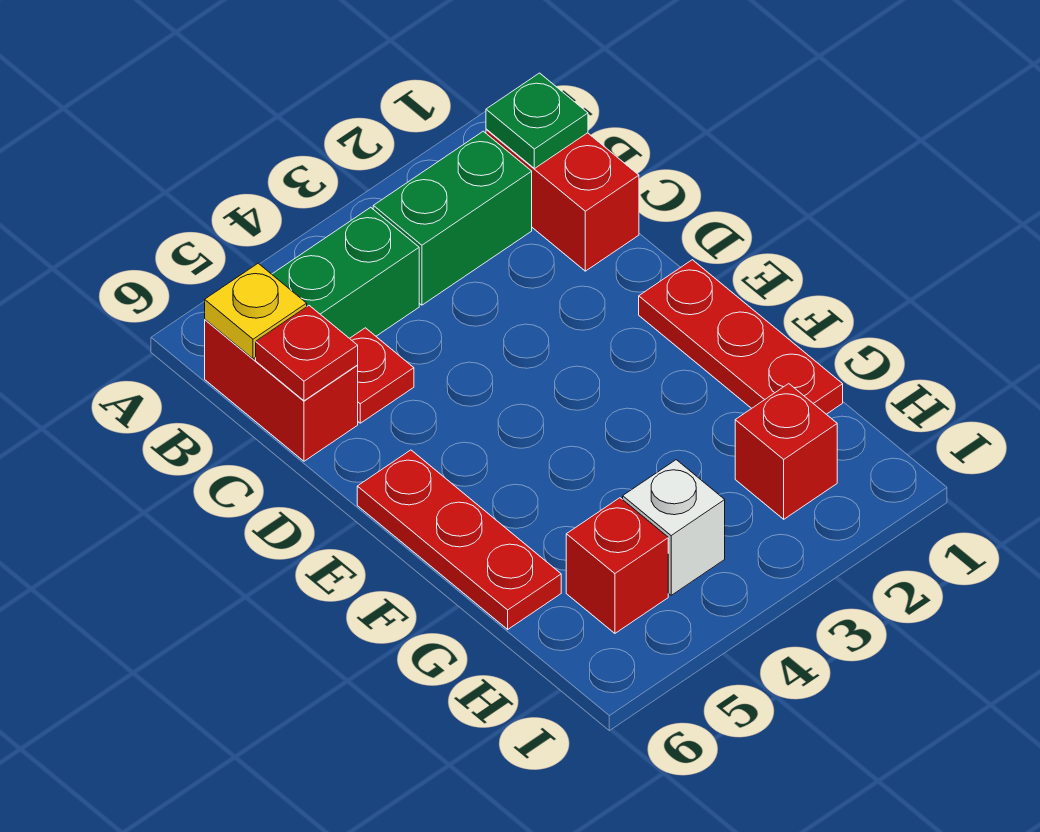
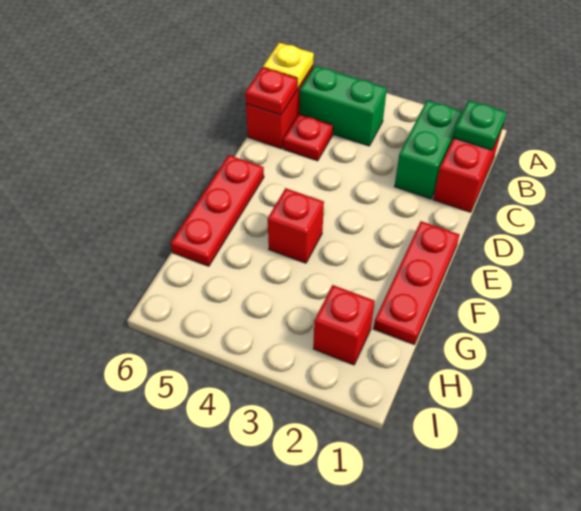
green 1x2 brick [373,131,532,305] -> green 1x2 brick turned to [395,100,463,199]
white 1x1 brick [623,460,725,595] -> none
red 1x1 brick [566,498,668,633] -> red 1x1 brick moved to [268,188,324,263]

